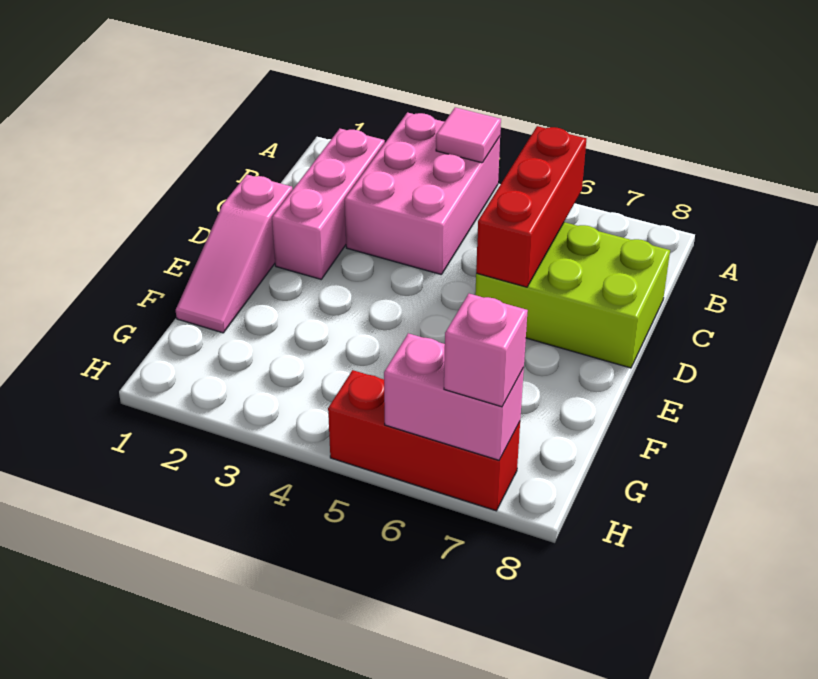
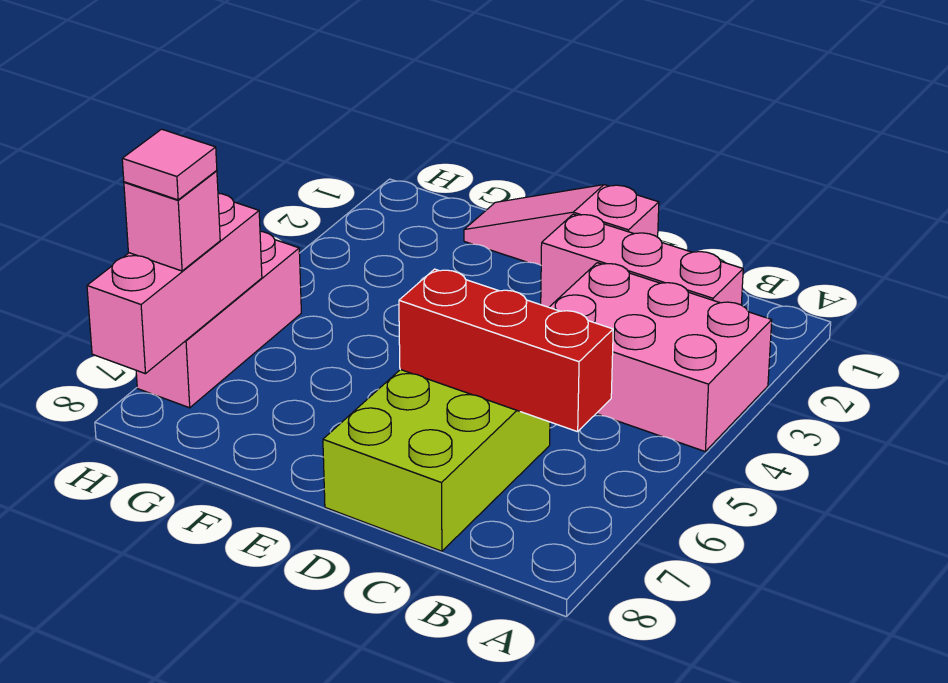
pink 1x1 tile [436,107,501,163] -> pink 1x1 tile moved to [122,129,217,200]
red 1x3 brick [328,370,520,511] -> pink 1x3 brick [136,231,301,408]
pink 1x2 brick [384,333,524,460] -> pink 1x3 brick [87,193,262,374]

